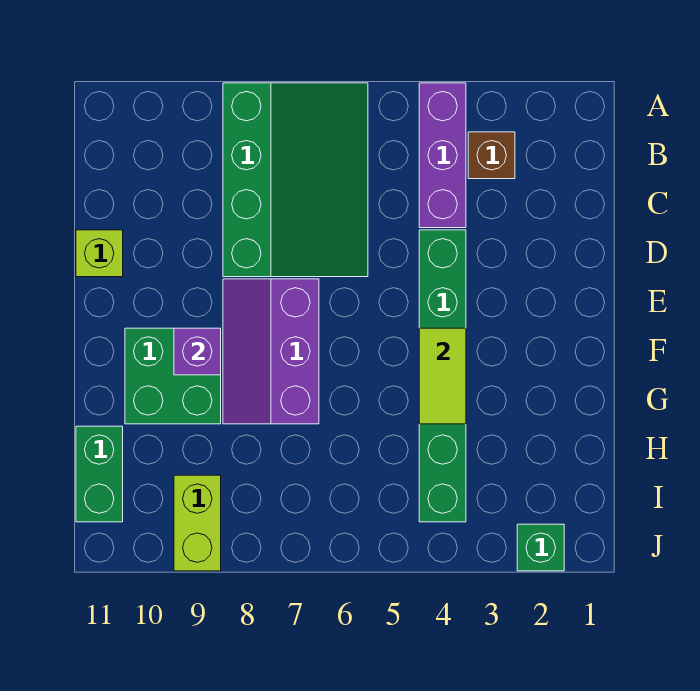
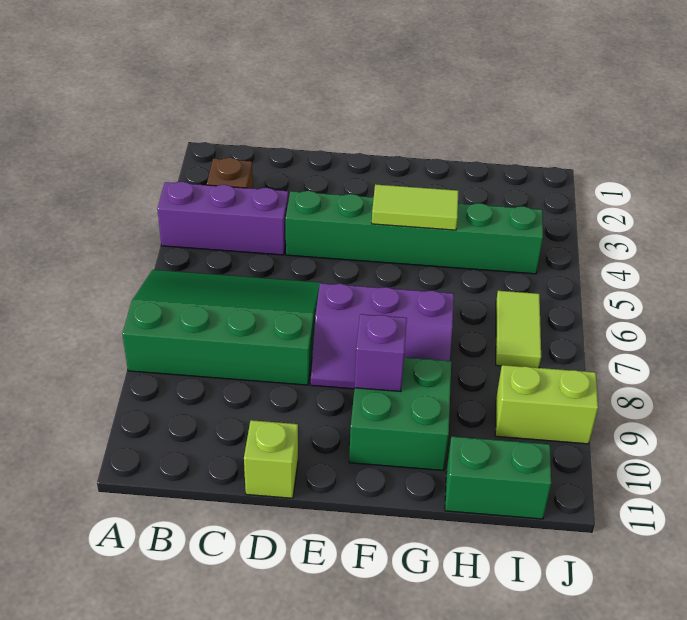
none -> lime 1x2 tile [496,291,541,368]
green 1x1 brick [517,524,564,571] -> none

